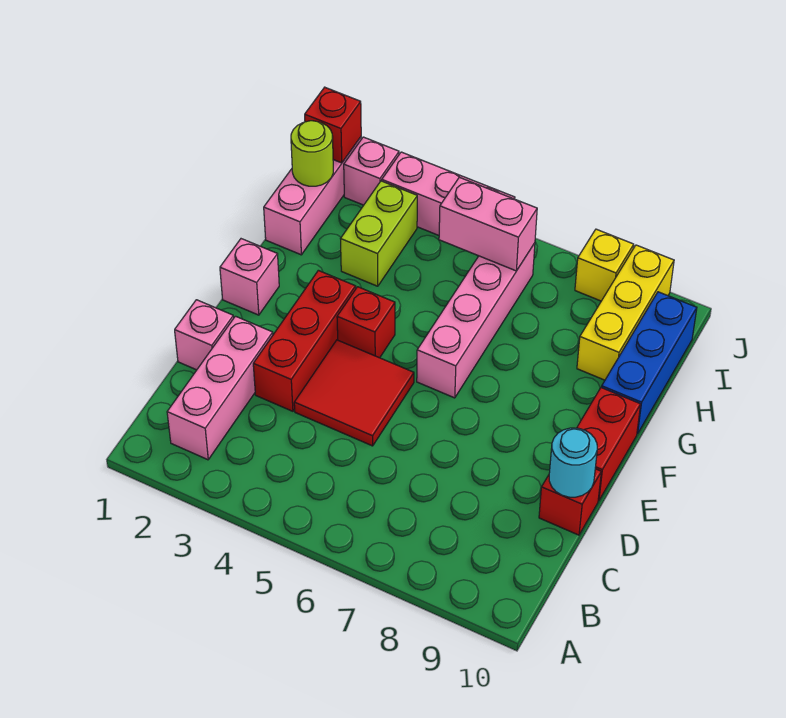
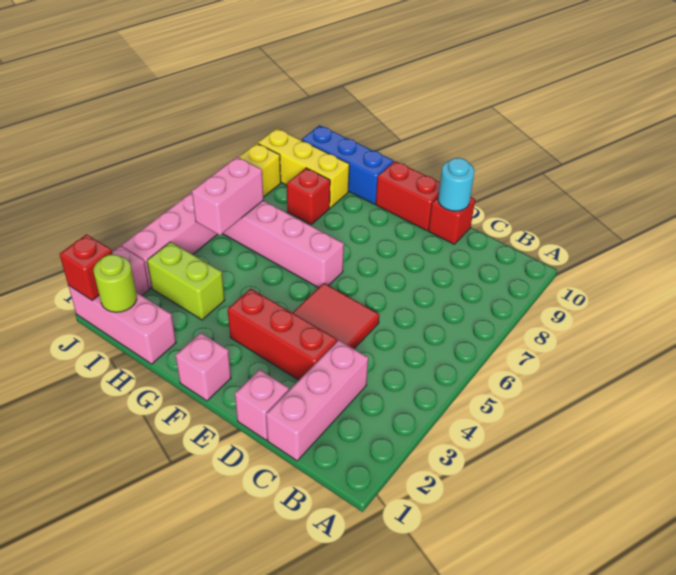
pink 1x3 brick [167,316,273,460] -> pink 1x3 brick turned to [266,340,368,461]
red 1x1 brick [337,287,395,358] -> red 1x1 brick moved to [287,168,330,224]

